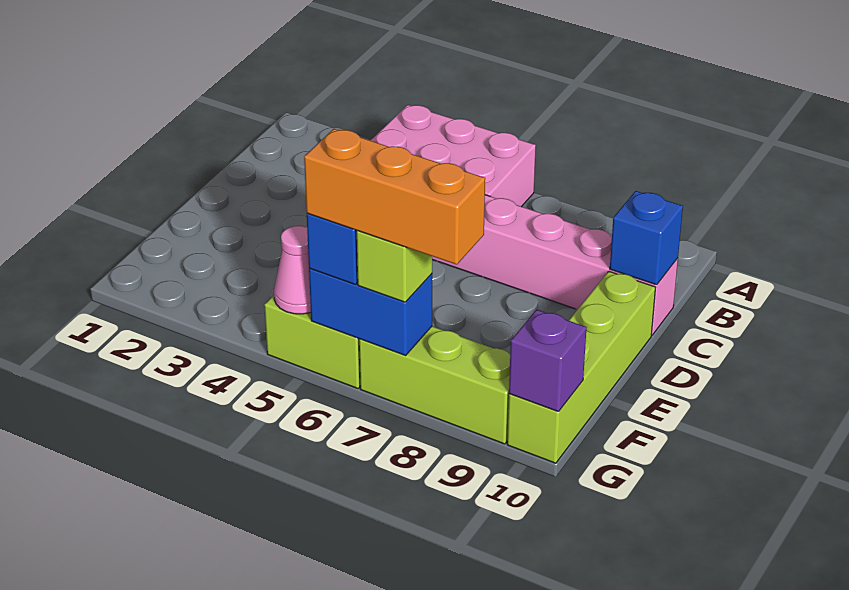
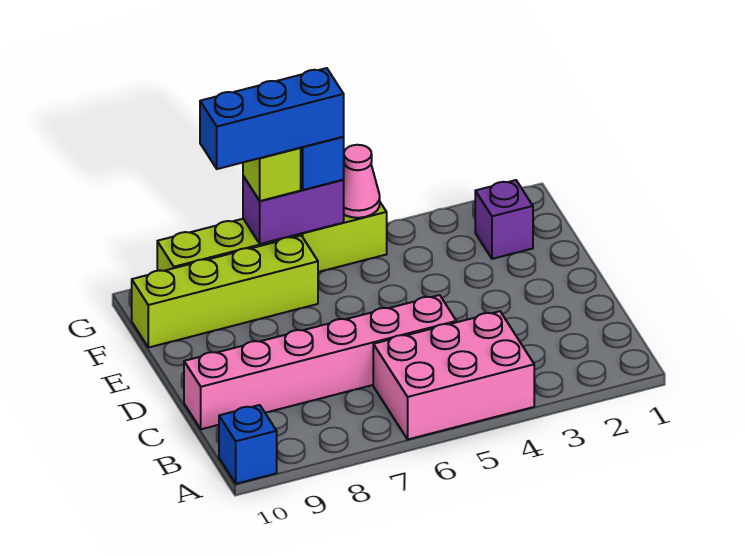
blue 1x1 brick [610,191,683,285] -> blue 1x1 brick moved to [219,405,277,484]
lime 1x4 brick [507,271,656,463] -> lime 1x4 brick turned to [132,236,318,348]
blue 1x2 brick [309,268,432,355] -> purple 1x2 brick [243,176,344,244]
orange 1x3 brick [304,129,485,265] -> blue 1x3 brick [200,68,344,169]
purple 1x1 brick [509,310,587,412] -> purple 1x1 brick moved to [475,180,533,259]

